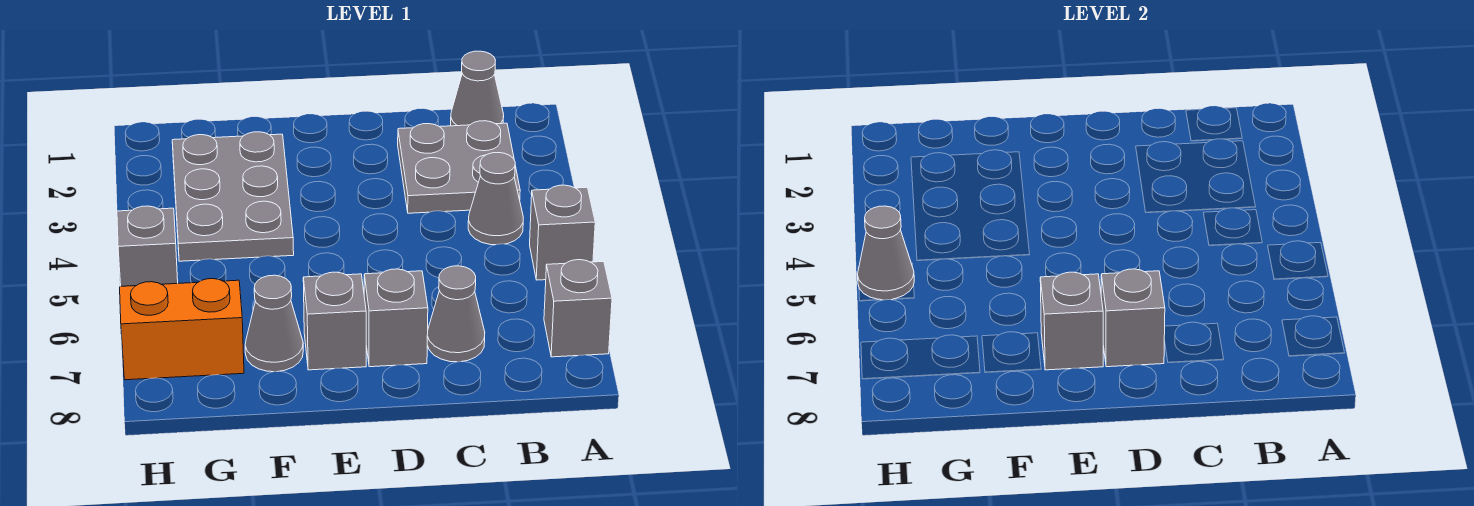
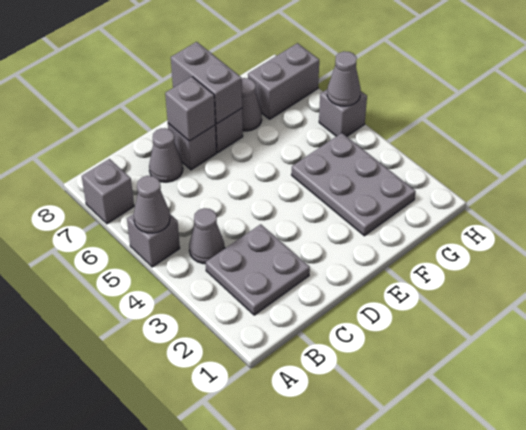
grey 1x1 cone [451,51,504,126] -> grey 1x1 cone moved to [134,176,170,233]
grey 1x1 brick [1040,272,1103,370] -> grey 1x2 brick [171,42,242,124]
orange 1x2 brick [120,279,244,380] -> grey 1x2 brick [248,43,319,119]

